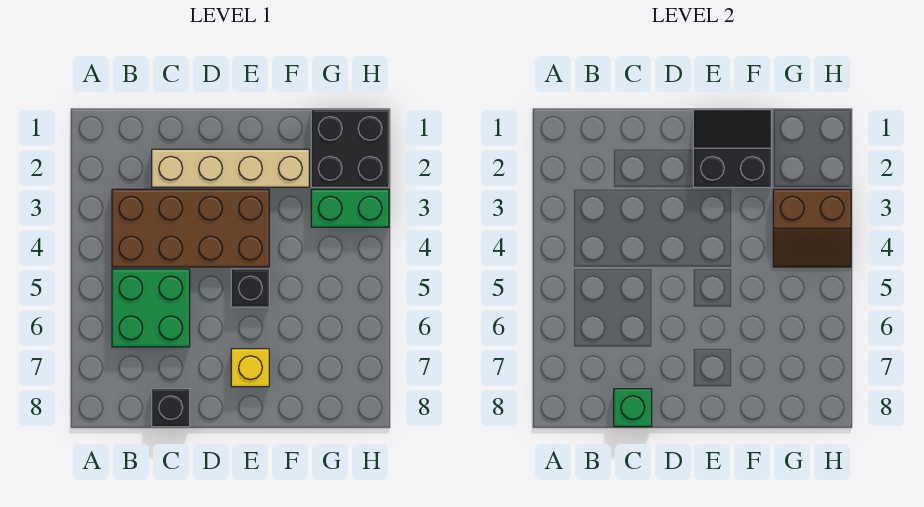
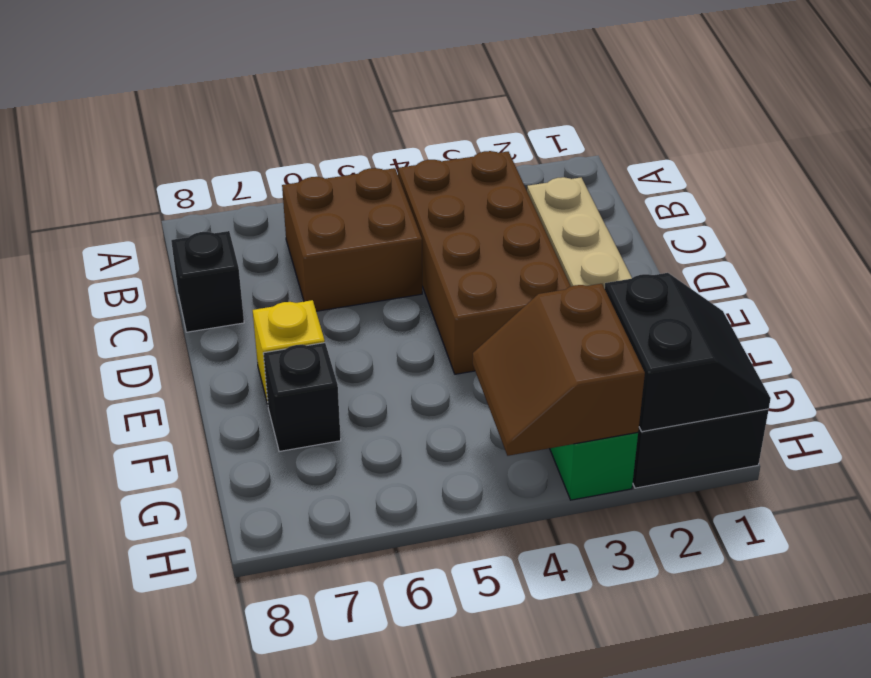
green 2x2 brick [112,269,190,347] -> brown 2x2 brick [282,168,422,311]
green 1x1 brick [614,389,652,427] -> none
black 2x2 slope [693,110,771,187] -> black 2x2 slope moved to [605,273,771,432]
black 1x1 brick [231,269,269,307] -> black 1x1 brick moved to [263,343,341,452]

